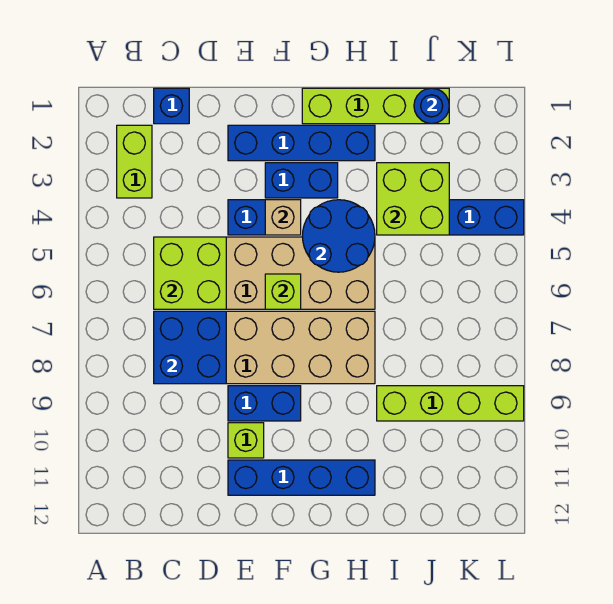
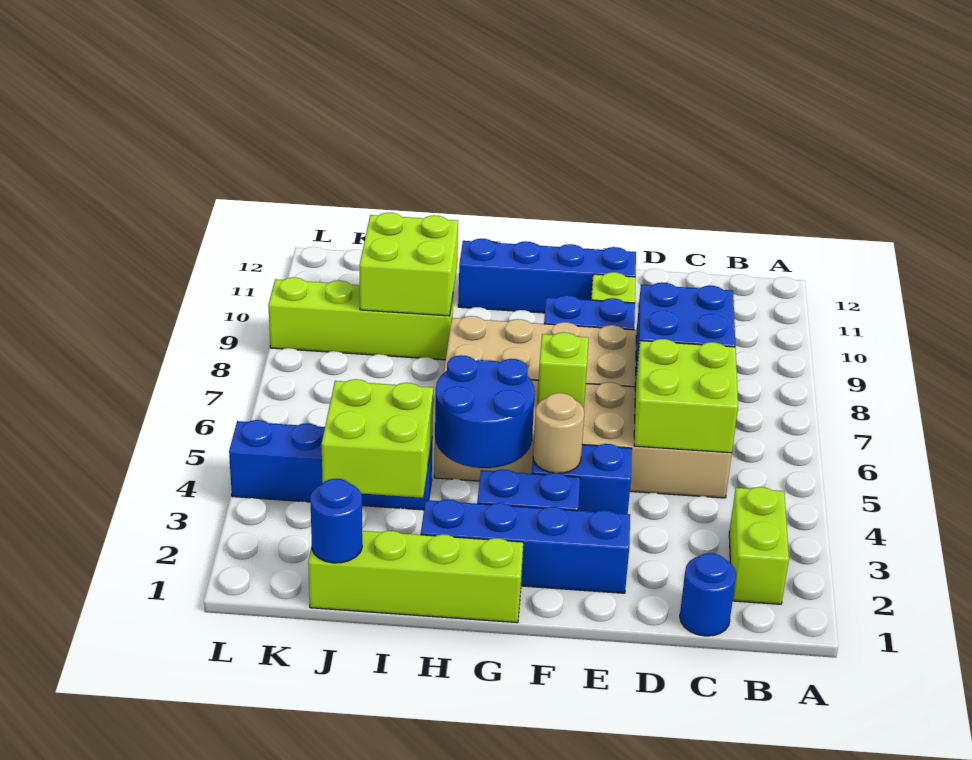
blue 1x1 brick [154,88,189,124] -> blue 1x1 round brick [680,553,736,636]
tan 1x1 brick [265,200,301,235] -> tan 1x1 round brick [533,393,584,473]
none -> lime 2x2 brick [360,213,458,316]

